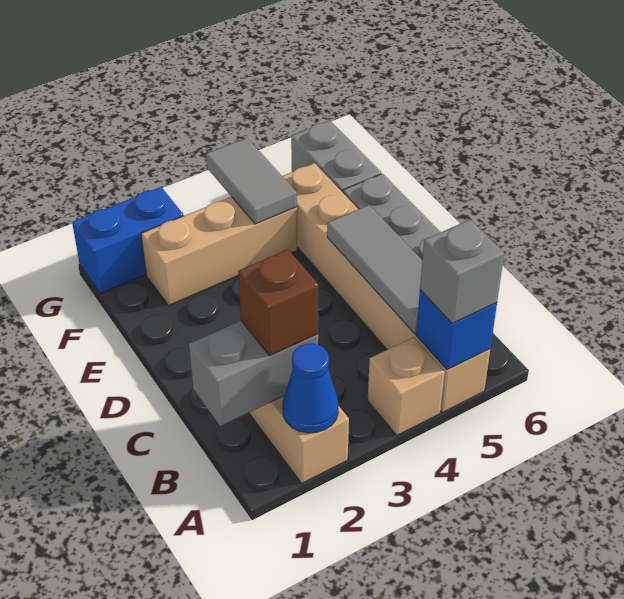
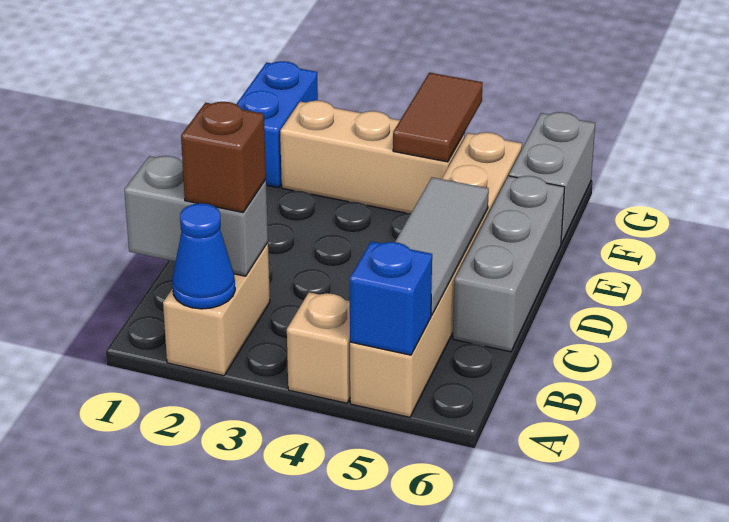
grey 1x1 brick [420,220,504,323] -> none
grey 1x2 tile [206,138,297,224] -> brown 1x2 tile [393,73,483,162]
blue 1x2 brick [72,187,184,294] -> blue 1x2 brick turned to [236,61,318,188]

